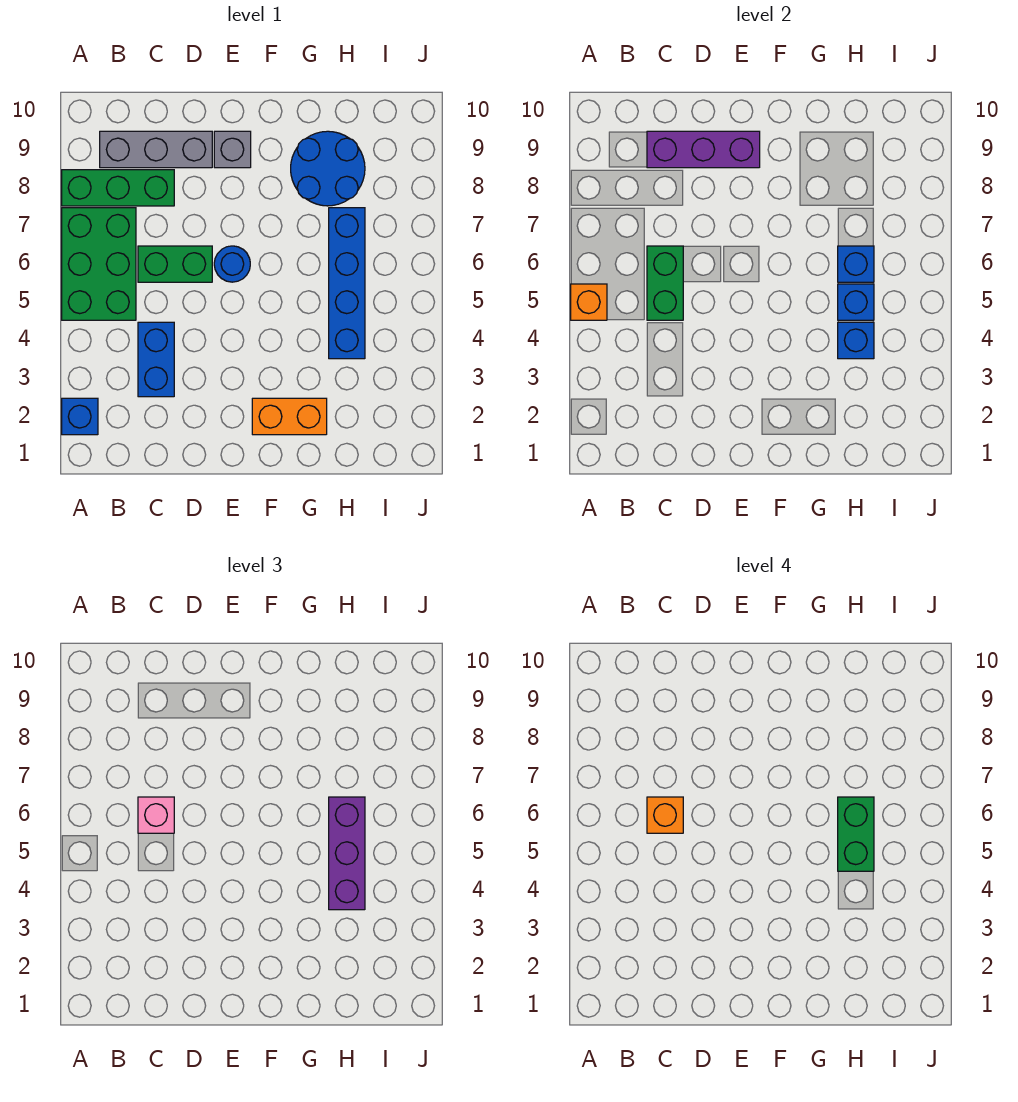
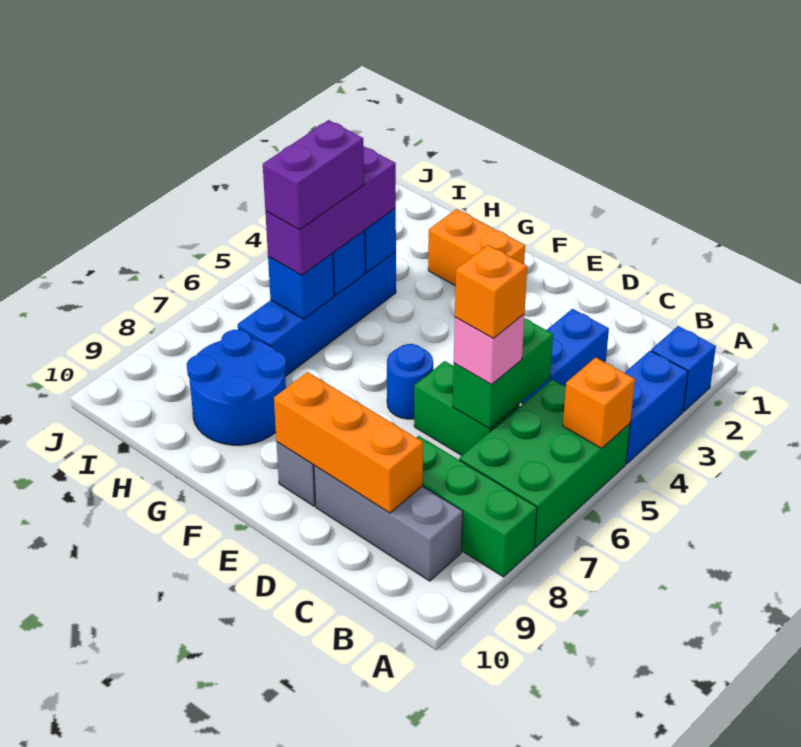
none -> blue 1x2 brick [625,351,688,464]
purple 1x3 brick [647,131,760,168] -> orange 1x3 brick [274,372,423,513]
green 1x2 brick [838,797,874,871] -> purple 1x2 brick [263,120,364,230]

